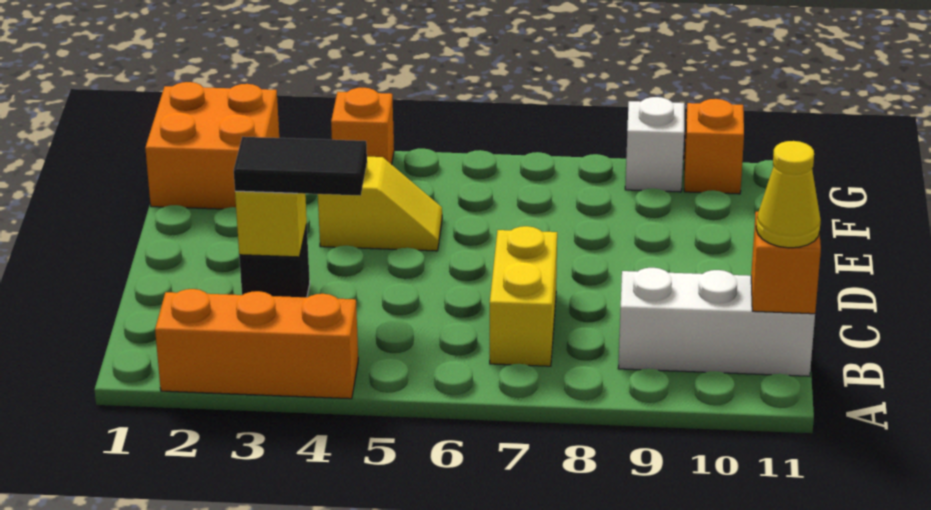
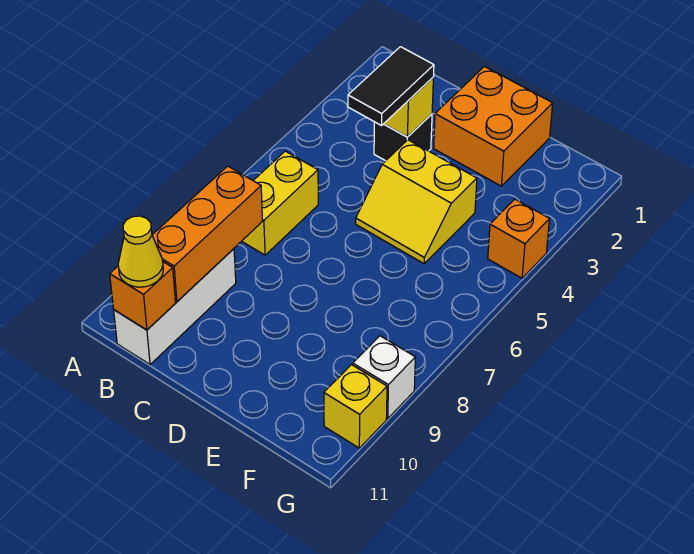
orange 1x3 brick [155,289,358,399] -> orange 1x3 brick moved to [152,166,263,302]
yellow 1x2 brick [490,226,557,366] -> yellow 1x2 brick turned to [242,151,318,255]
yellow 1x2 slope [318,157,442,251] -> yellow 2x2 slope [356,140,477,264]
orange 2x2 brick [145,82,279,209] -> orange 2x2 brick moved to [434,66,553,186]
orange 1x1 brick [684,99,744,194] -> yellow 1x1 brick [324,365,387,448]

